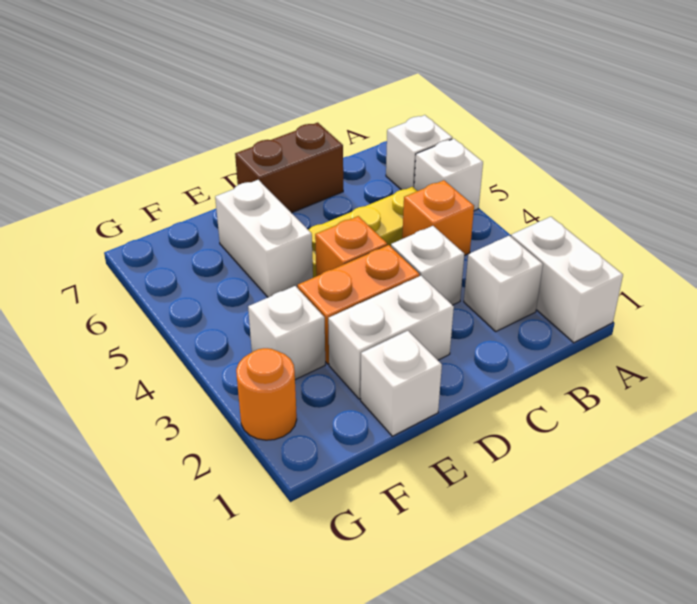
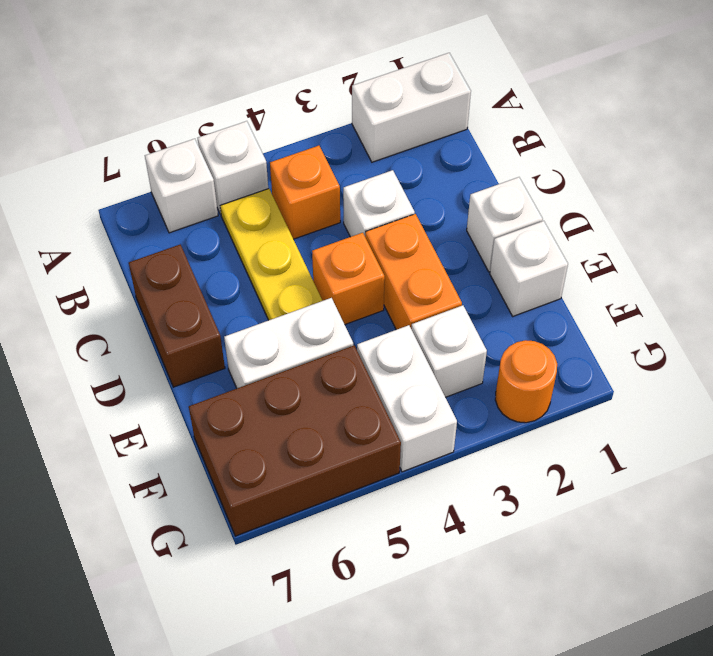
white 1x1 brick [464,236,543,331] -> white 1x1 brick moved to [467,177,543,272]
white 1x2 brick [328,276,454,399] -> white 1x2 brick moved to [357,325,457,472]
none -> brown 2x3 brick [189,345,401,536]

